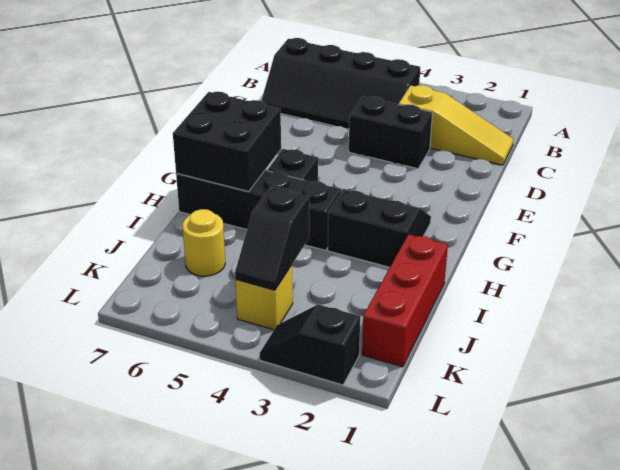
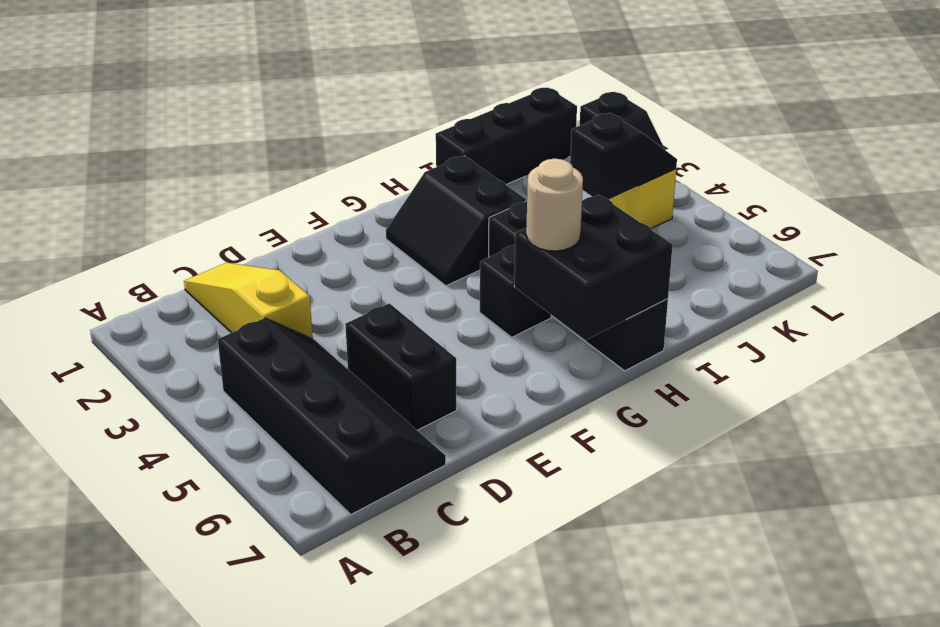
black 1x2 brick [349,96,433,169] -> black 1x2 brick moved to [345,303,457,430]
none -> tan 1x1 round brick [526,159,583,251]
red 1x3 brick [362,234,448,367] -> black 1x3 brick [436,88,577,185]
yellow 1x1 round brick [183,209,225,276] -> none

